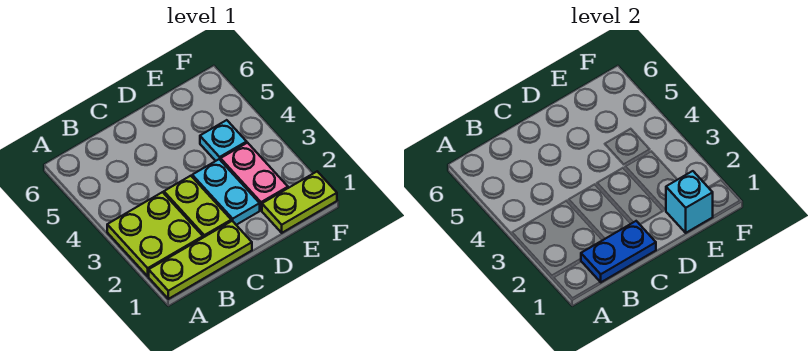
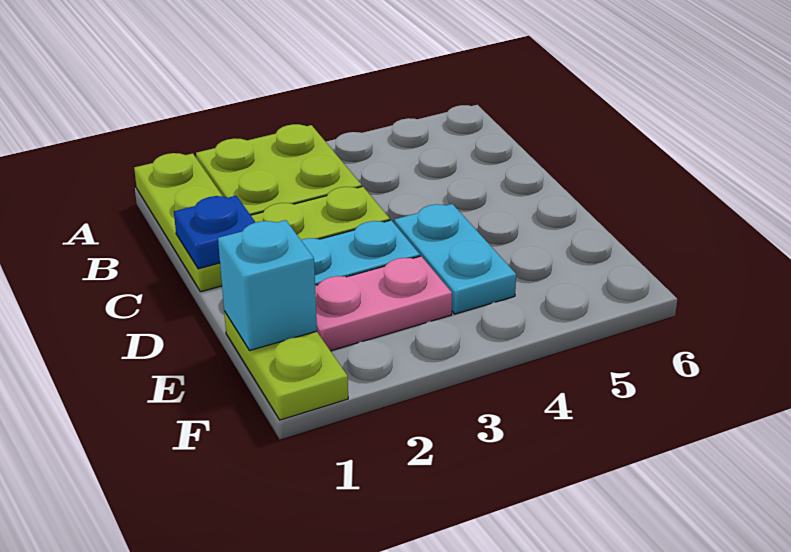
blue 1x2 plate [581,221,656,282] -> blue 1x1 plate [174,196,255,269]
cyan 1x1 plate [200,120,247,161] -> cyan 1x2 plate [394,204,516,314]

